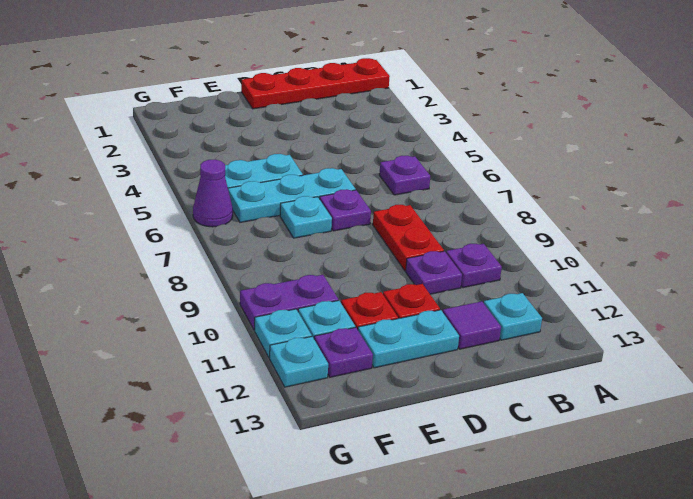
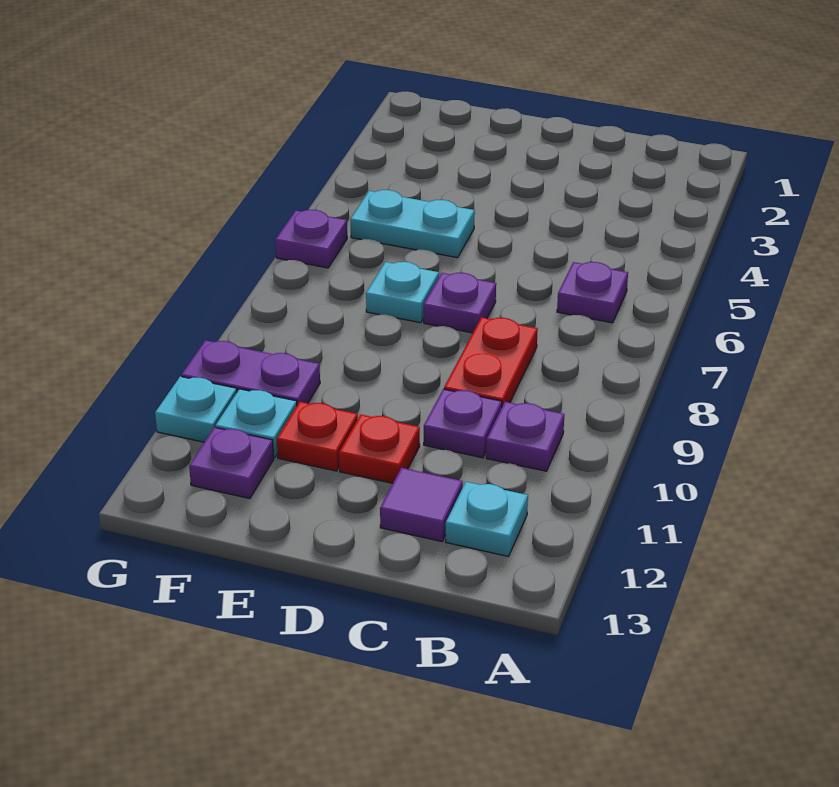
red 1x4 plate [241,58,390,109] -> none
cyan 1x3 plate [228,168,356,222] -> none
cyan 1x2 plate [358,310,459,368] -> none
purple 1x1 cone [193,159,233,227] -> purple 1x1 plate [275,210,347,268]
cyan 1x1 plate [270,337,328,387] -> none

